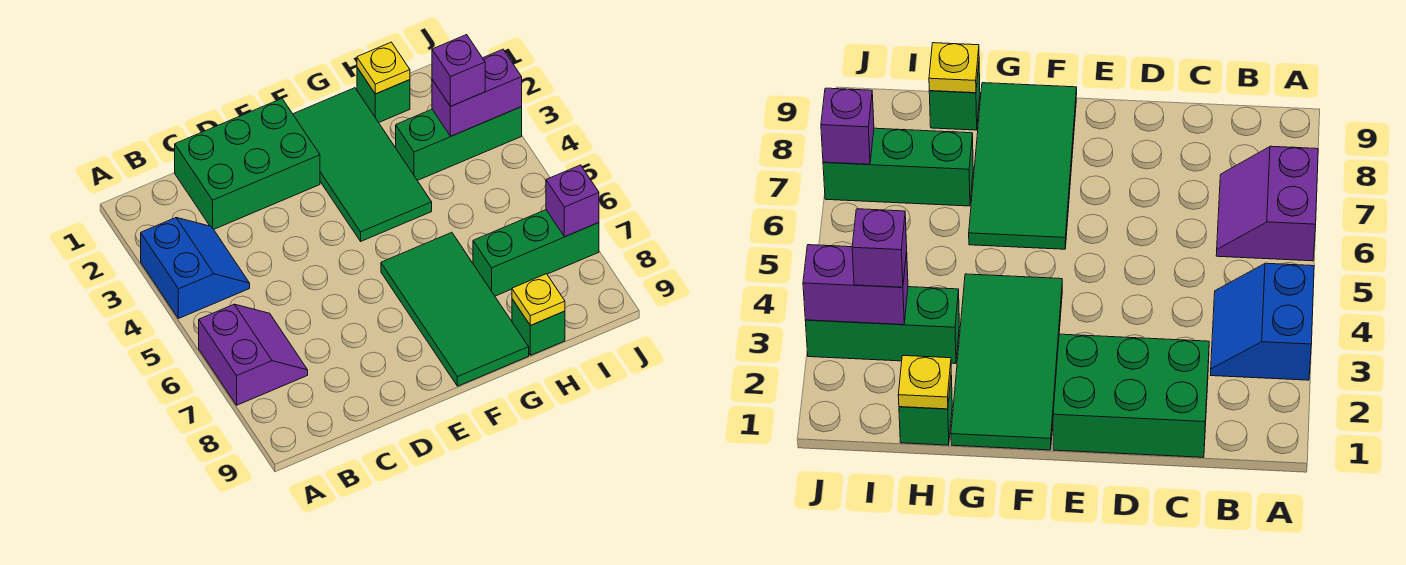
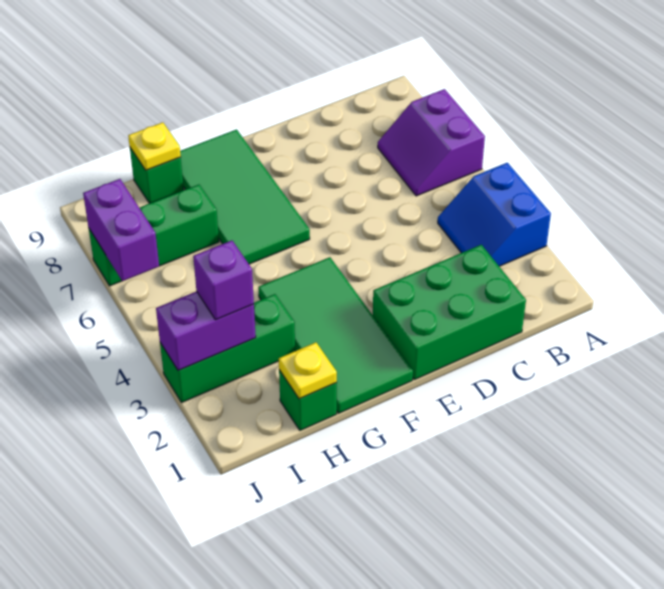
purple 1x1 brick [546,165,599,237] -> purple 1x2 brick [83,179,159,281]

